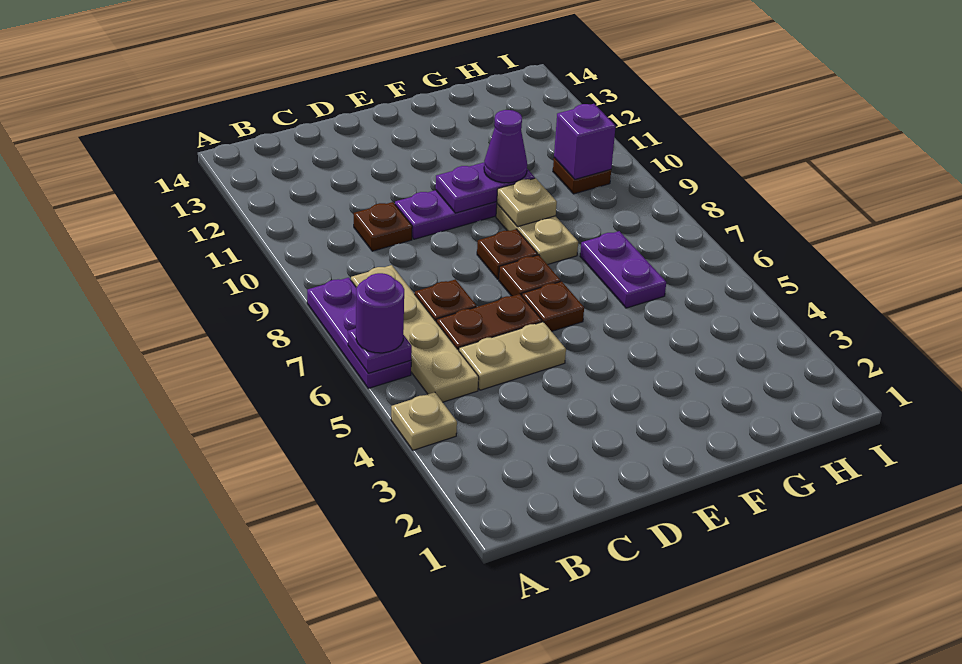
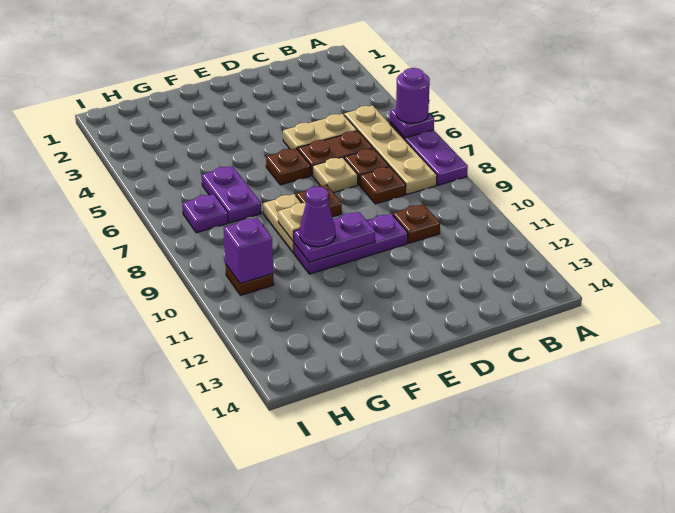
tan 1x1 plate [391,392,457,450] -> tan 1x1 plate moved to [313,157,358,193]
brown 1x1 plate [499,255,561,296] -> brown 1x1 plate moved to [360,166,406,204]
none -> purple 1x1 plate [182,194,228,233]

